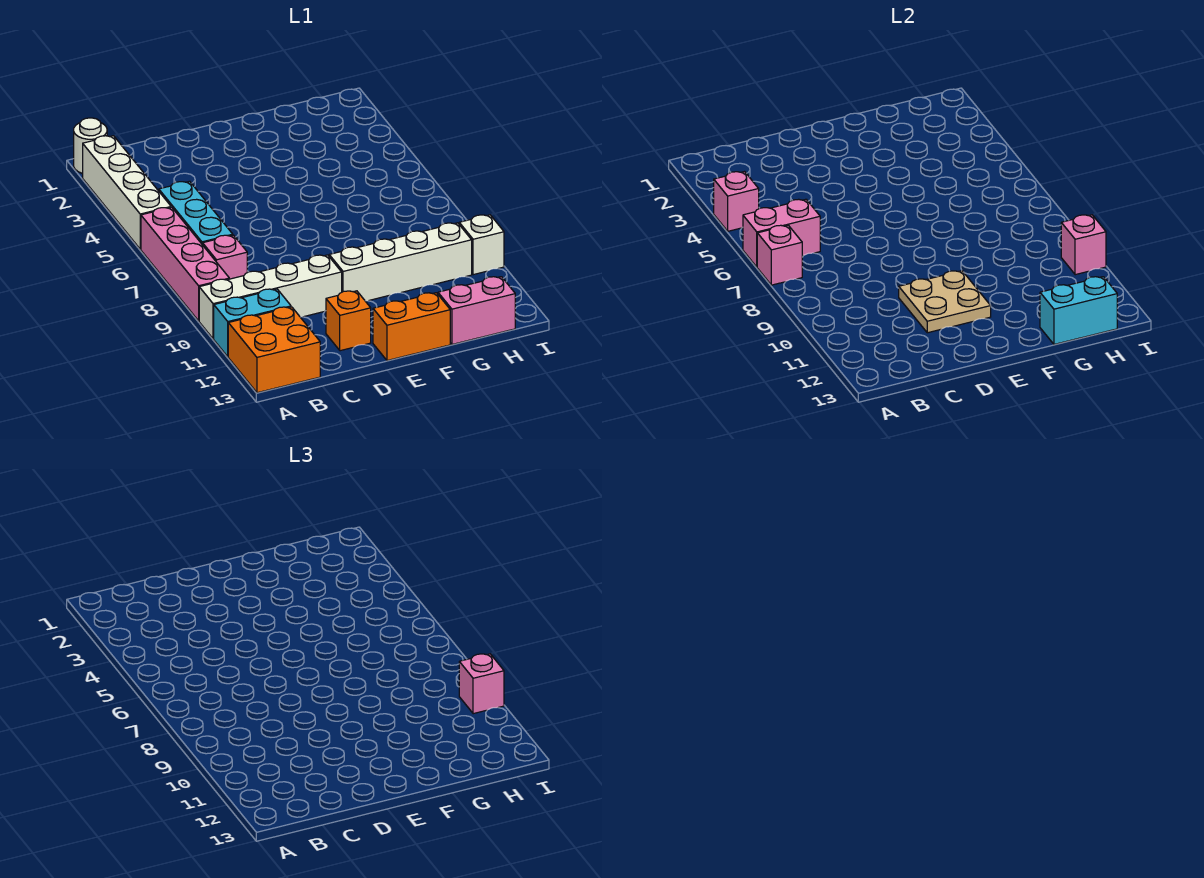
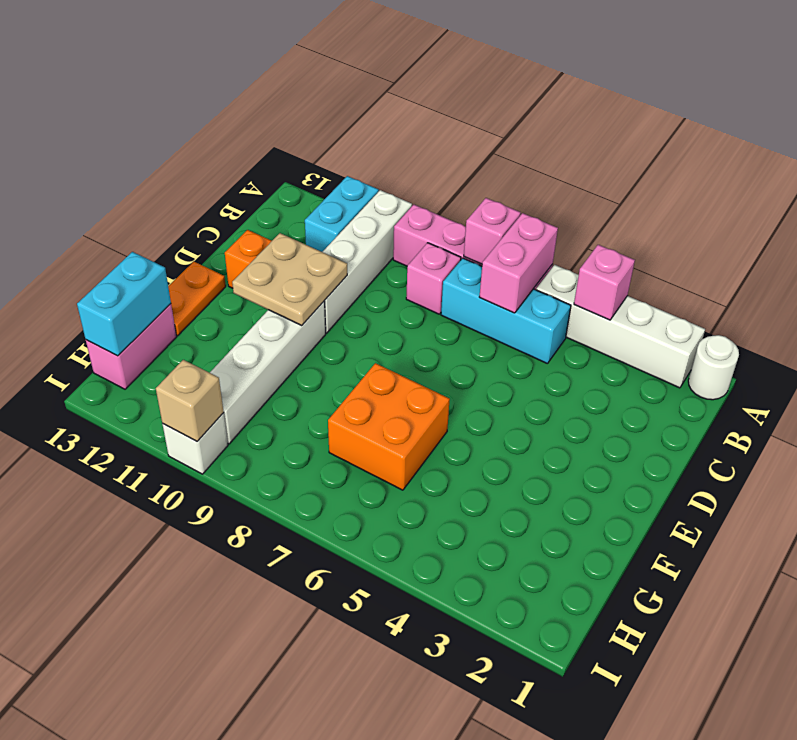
orange 2x2 brick [228,307,320,393] -> orange 2x2 brick moved to [328,363,450,490]
orange 1x2 brick [373,293,450,361] -> orange 1x2 plate [168,262,226,336]
pink 1x1 brick [1061,215,1106,275] -> tan 1x1 brick [156,360,224,441]
pink 1x1 brick [459,654,504,714] -> none

